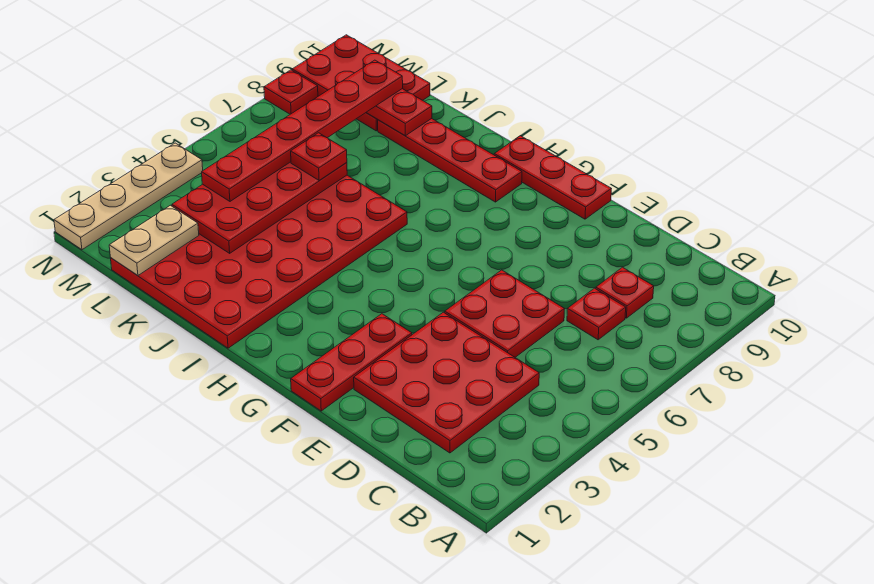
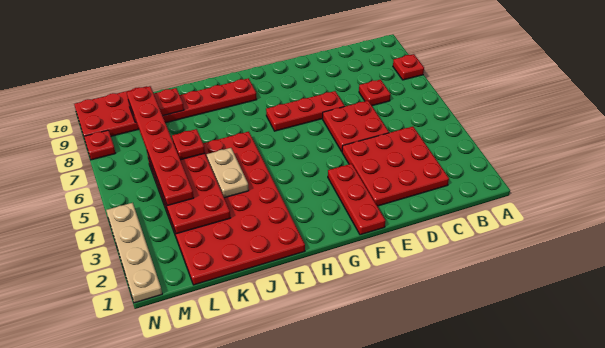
red 1x1 plate [596,267,654,318] -> red 1x1 plate moved to [393,54,424,80]
red 1x3 plate [494,136,611,219] -> red 1x3 plate moved to [266,91,345,131]
tan 1x2 plate [109,205,199,276] -> tan 1x2 plate moved to [207,148,249,198]

